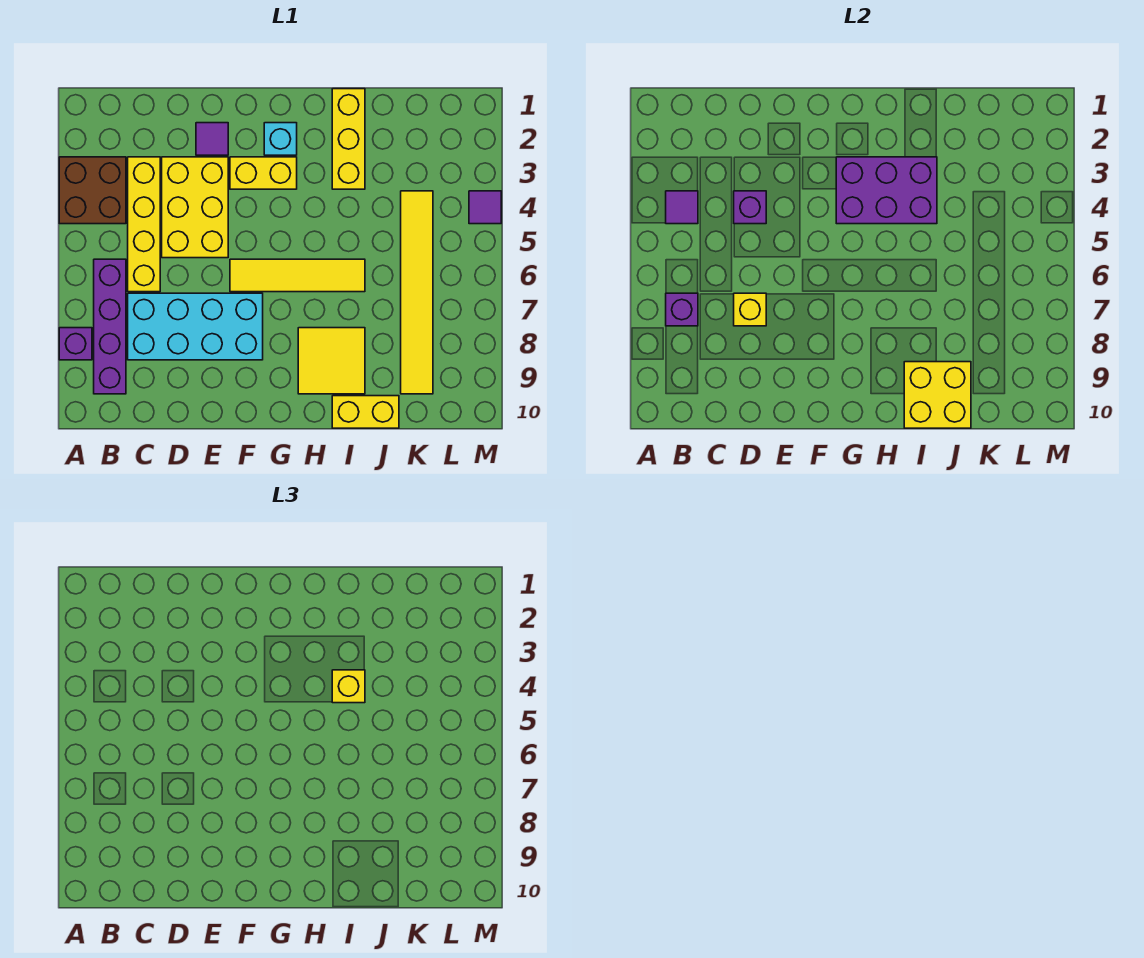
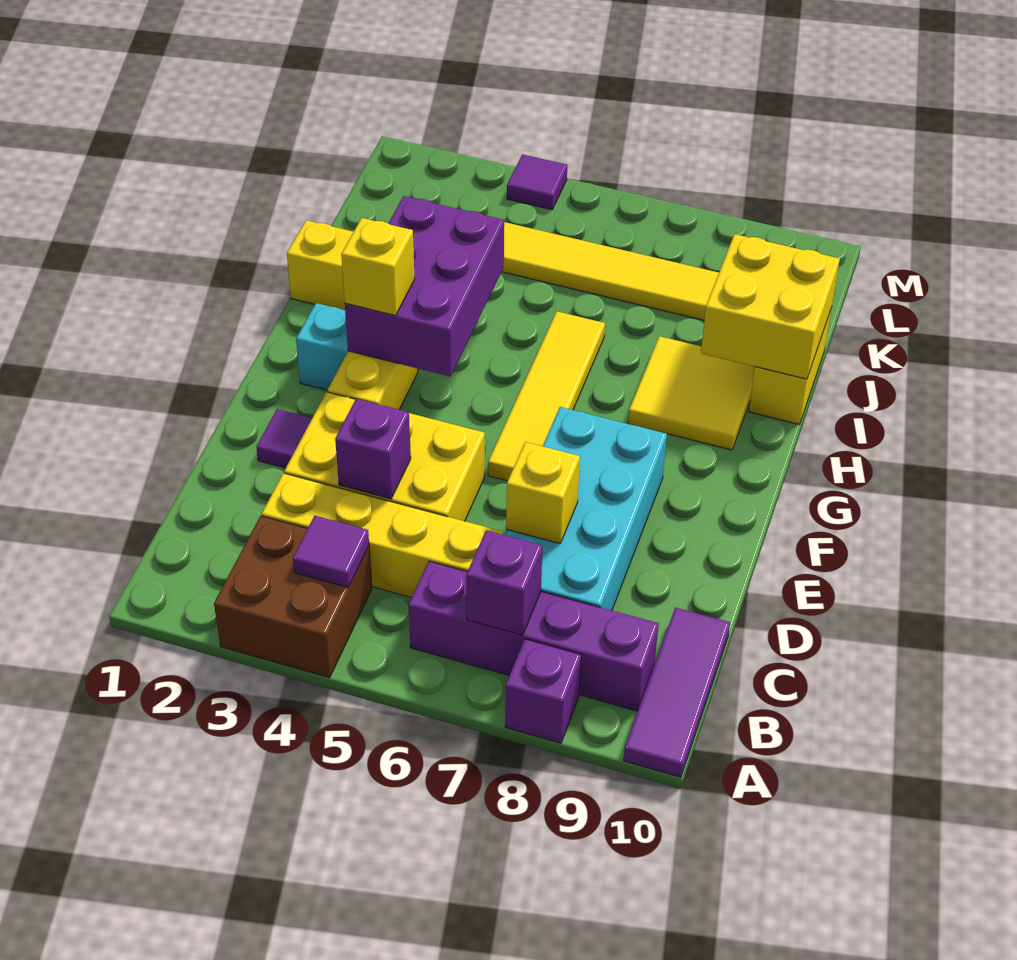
none -> purple 1x3 tile [624,608,730,777]
yellow 1x1 brick [332,670,365,703] -> yellow 1x1 brick moved to [341,218,415,316]

